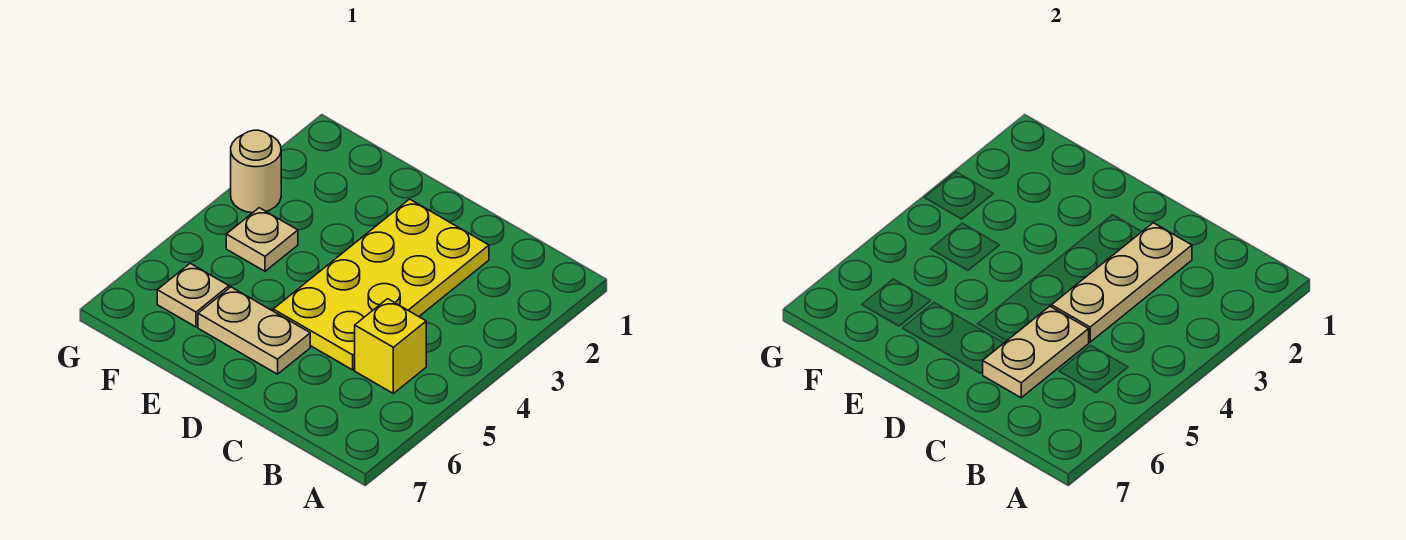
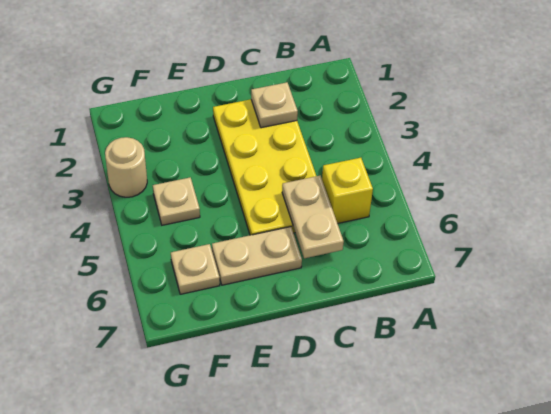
tan 1x3 plate [1051,223,1192,342] -> tan 1x1 plate [251,82,298,128]

